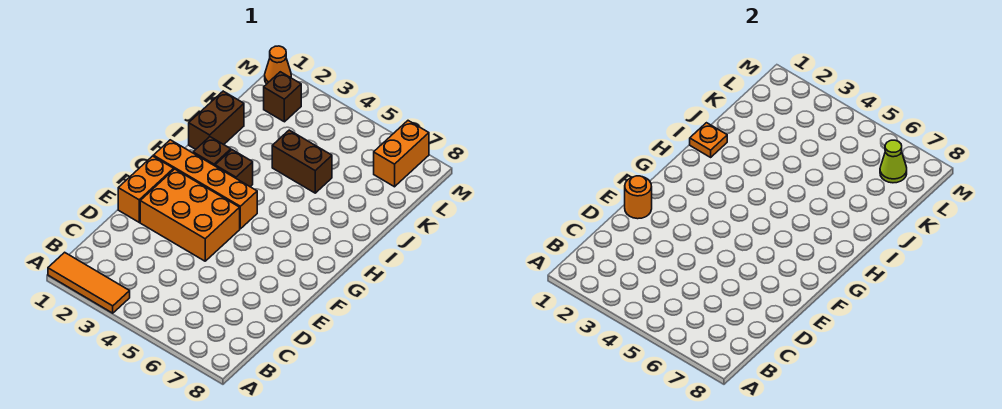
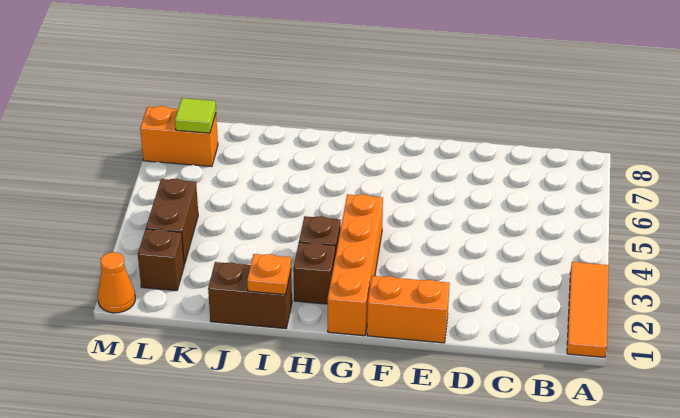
orange 1x1 round brick [625,176,652,219] -> none
orange 2x3 brick [140,169,240,261] -> none
brown 1x2 brick [272,130,332,193] -> brown 1x2 brick moved to [146,179,198,264]
lime 1x1 cone [880,140,907,183] -> lime 1x1 tile [175,98,216,133]

